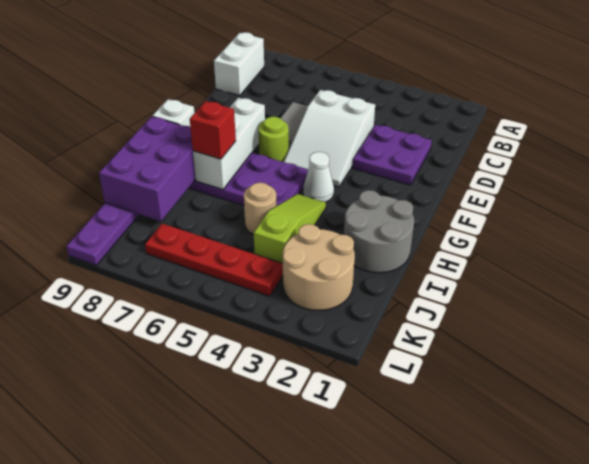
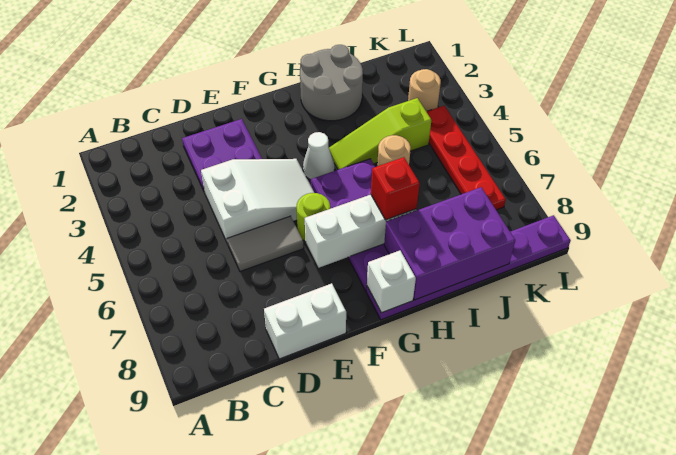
white 1x2 brick [214,32,264,96] -> white 1x2 brick moved to [264,283,346,359]
tan 2x2 round brick [283,224,355,310] -> tan 1x1 round brick [408,69,441,111]

